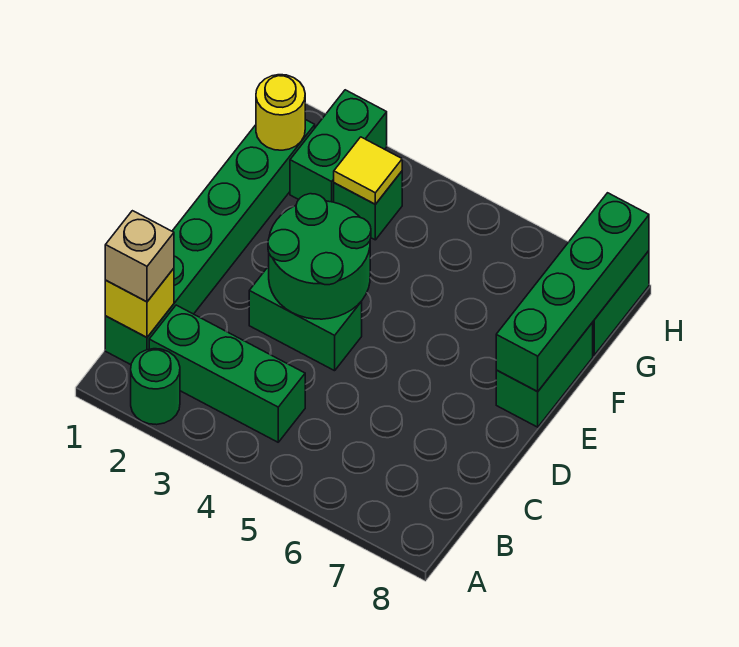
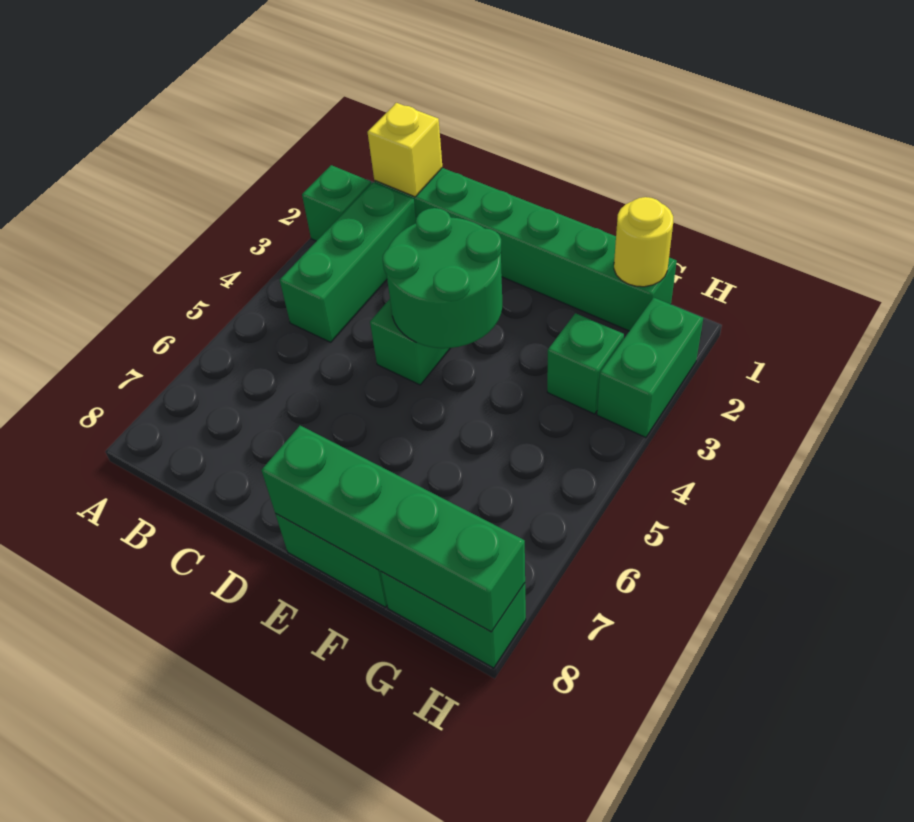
green 1x1 round brick [131,349,180,425] -> green 1x1 brick [302,165,371,241]
tan 1x1 brick [105,211,174,302] -> none
green 1x2 brick [290,90,387,202] -> green 1x2 brick turned to [597,298,703,438]
yellow 1x1 tile [334,137,402,204] -> none

